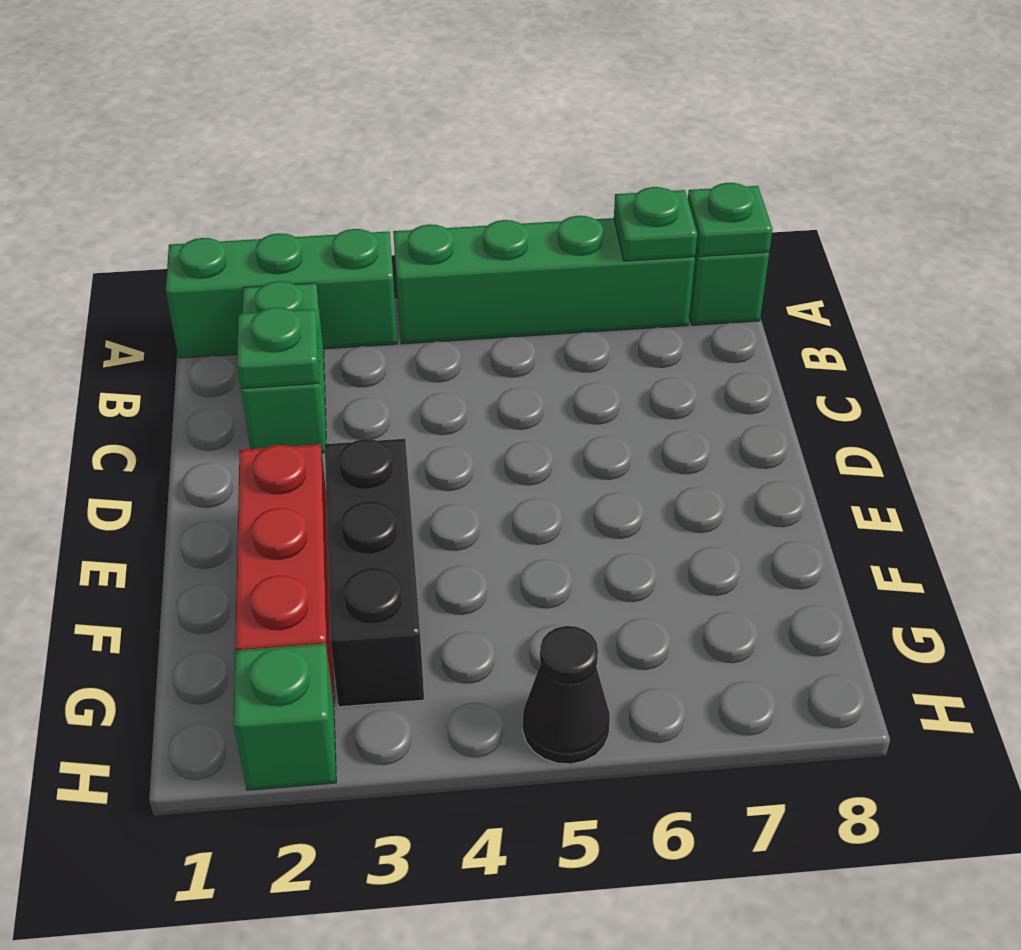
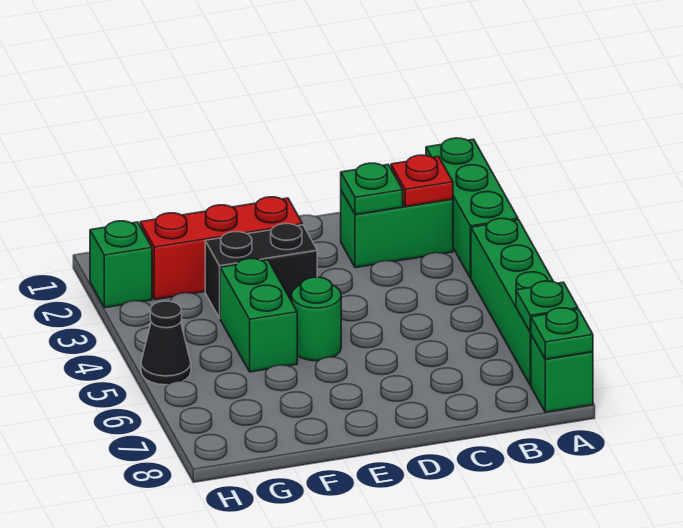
none -> red 1x1 plate [391,155,453,207]
black 1x3 brick [325,439,424,707] -> black 1x2 brick [205,224,317,318]
none -> green 1x1 round brick [292,277,341,361]
none -> green 1x2 brick [220,258,297,372]

